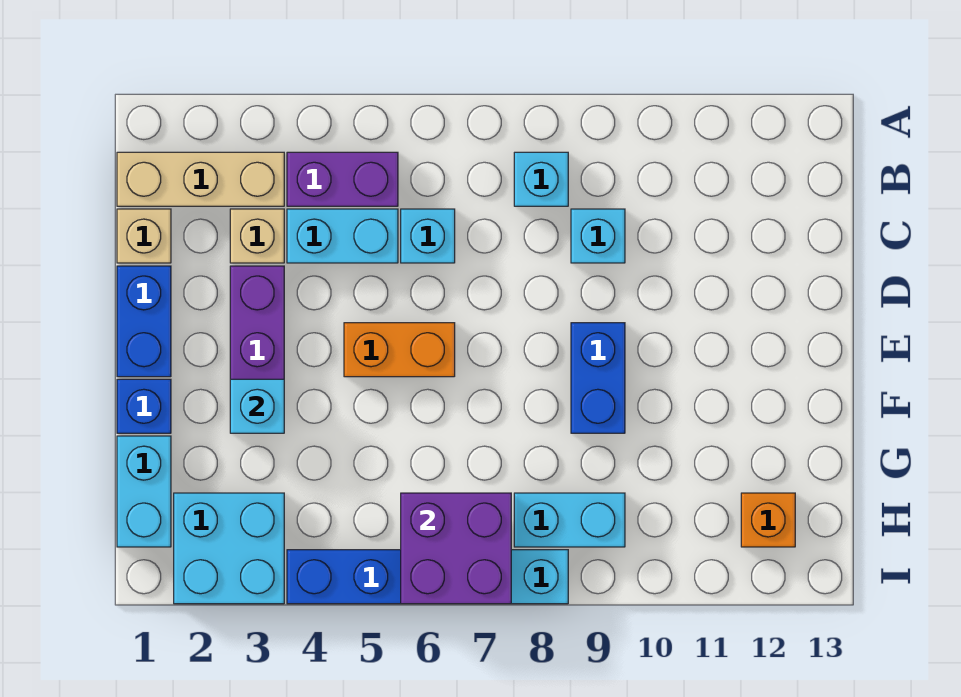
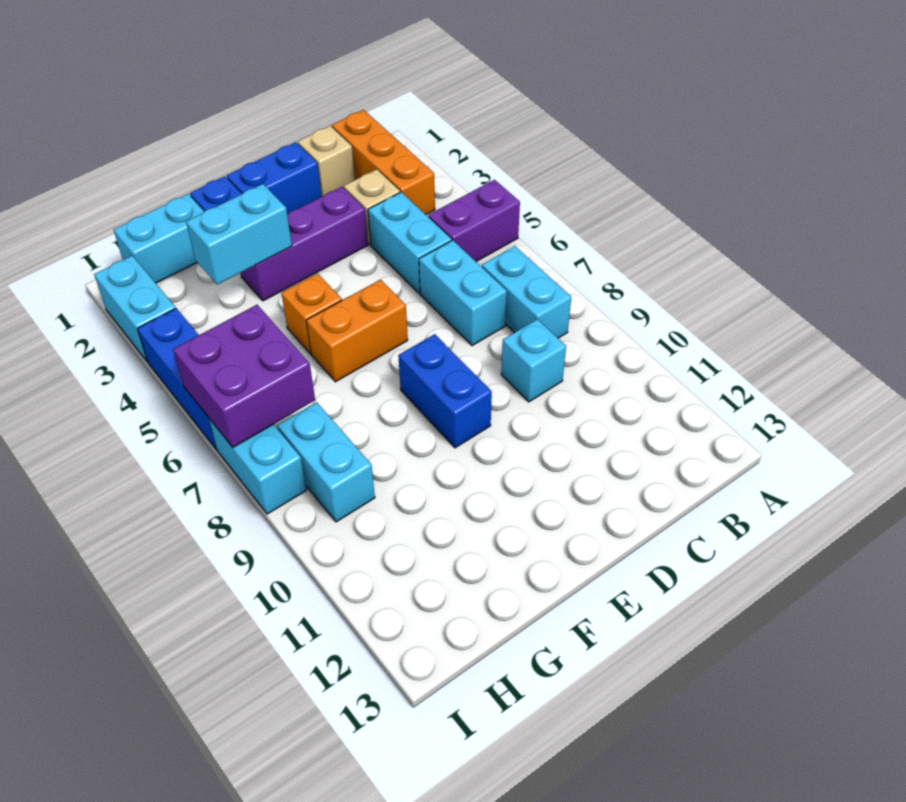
tan 1x3 brick [117,152,284,206] -> orange 1x3 brick [332,110,435,215]
purple 1x2 brick [287,152,398,206] -> purple 1x2 brick turned to [428,180,520,261]
cyan 1x1 brick [514,152,568,206] -> cyan 1x2 brick [482,246,571,338]
cyan 1x1 brick [401,209,455,263] -> cyan 1x2 brick [419,240,507,346]
orange 1x2 brick [344,323,455,377] -> orange 1x2 brick turned to [306,280,408,382]
blue 1x2 brick [571,323,625,433] -> blue 1x2 brick turned to [398,334,492,448]
cyan 1x1 brick [230,379,284,433] -> cyan 1x2 brick [186,184,292,285]
cyan 2x2 brick [174,493,284,604] -> cyan 1x2 brick [94,256,176,362]
orange 1x1 brick [741,493,795,547] -> orange 1x1 brick moved to [281,274,342,354]

